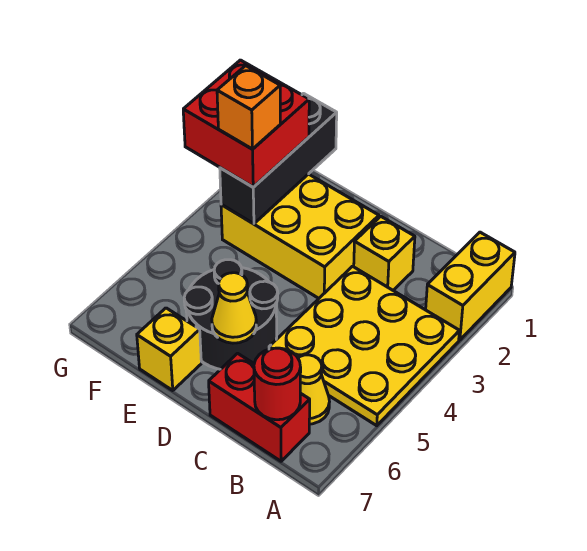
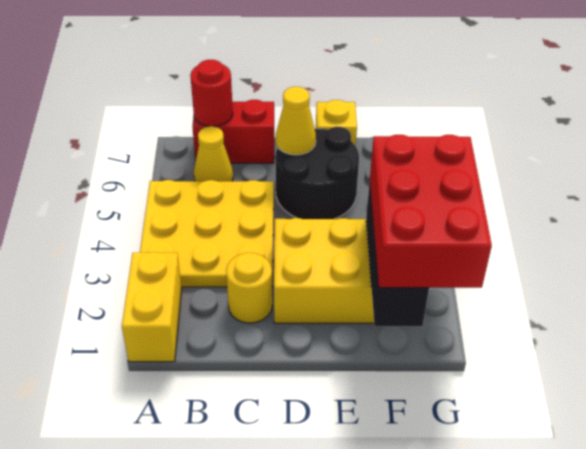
yellow 1x1 brick [354,216,415,290] -> yellow 1x1 round brick [226,253,272,323]
red 2x2 brick [183,60,309,187] -> red 2x3 brick [370,135,492,288]
orange 1x1 brick [217,66,280,149] -> none

